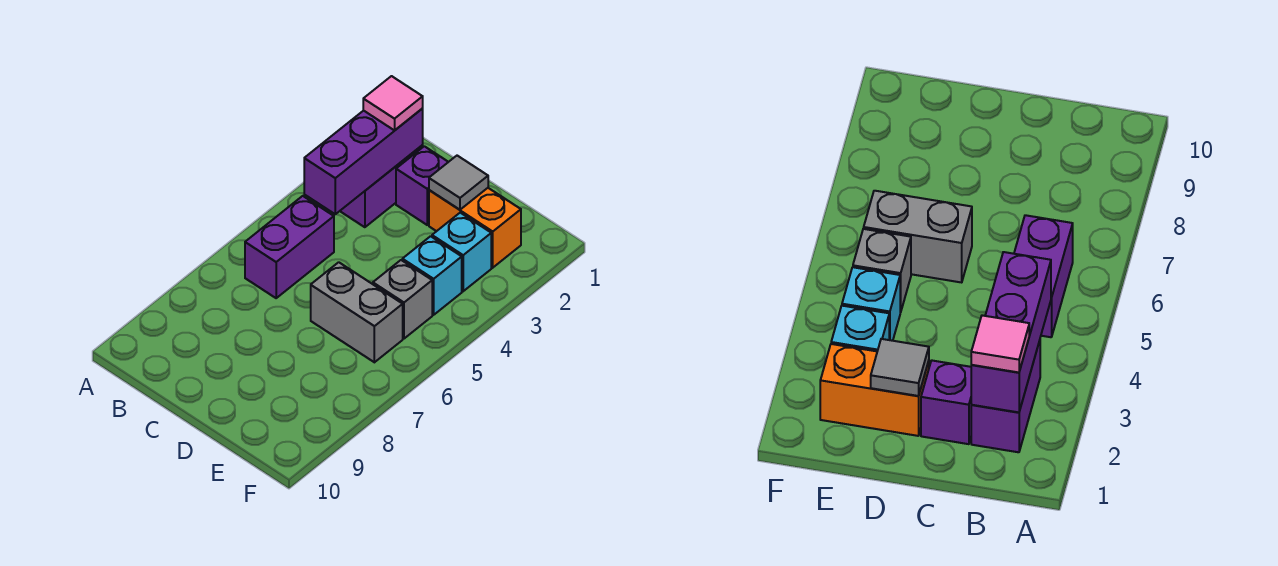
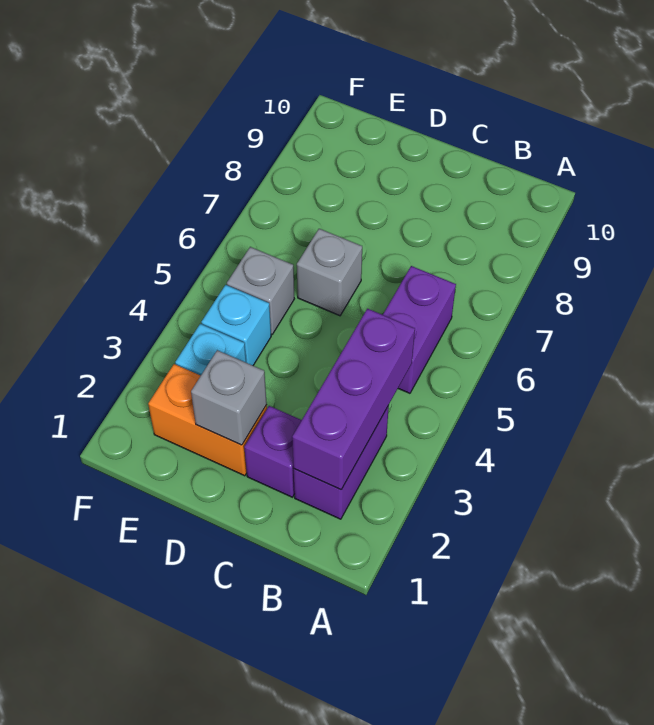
pink 1x1 tile [363,76,423,130] -> none
grey 1x1 tile [429,156,488,210] -> grey 1x1 brick [191,350,267,445]
grey 1x2 brick [311,262,403,362] -> grey 1x1 brick [297,229,362,316]

